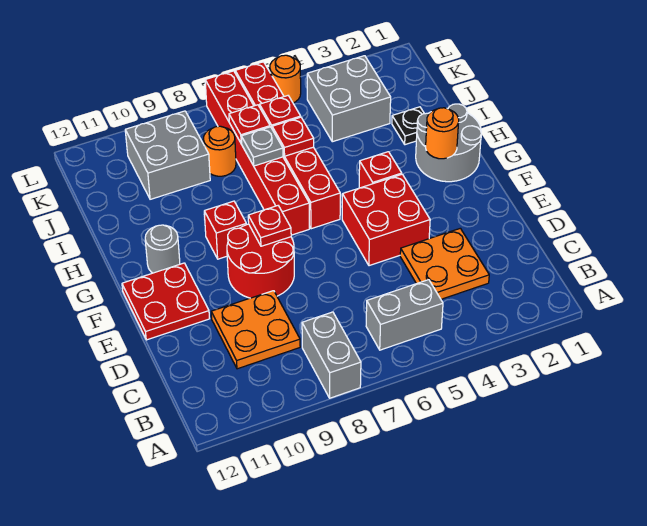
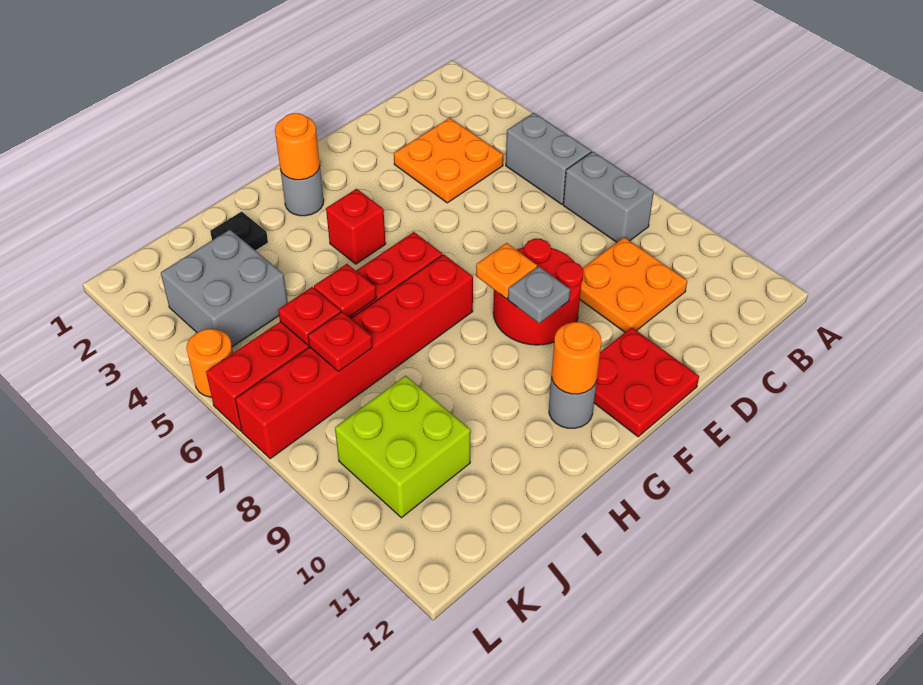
grey 1x2 brick [302,312,361,398] -> grey 1x2 brick turned to [563,152,654,242]
red 2x2 brick [342,174,430,266] -> none
red 1x1 plate [248,206,291,246] -> orange 1x1 plate [476,243,537,299]
grey 2x2 round brick [416,104,481,182] -> grey 1x1 round brick [281,167,324,216]
red 1x1 brick [204,201,247,259] -> none
grey 1x1 plate [241,127,283,166] -> grey 1x1 plate moved to [508,266,570,323]
orange 1x1 round brick [203,126,236,176] -> orange 1x1 round brick moved to [552,322,601,394]
grey 2x2 brick [125,111,210,199] -> lime 2x2 brick [335,376,471,518]

